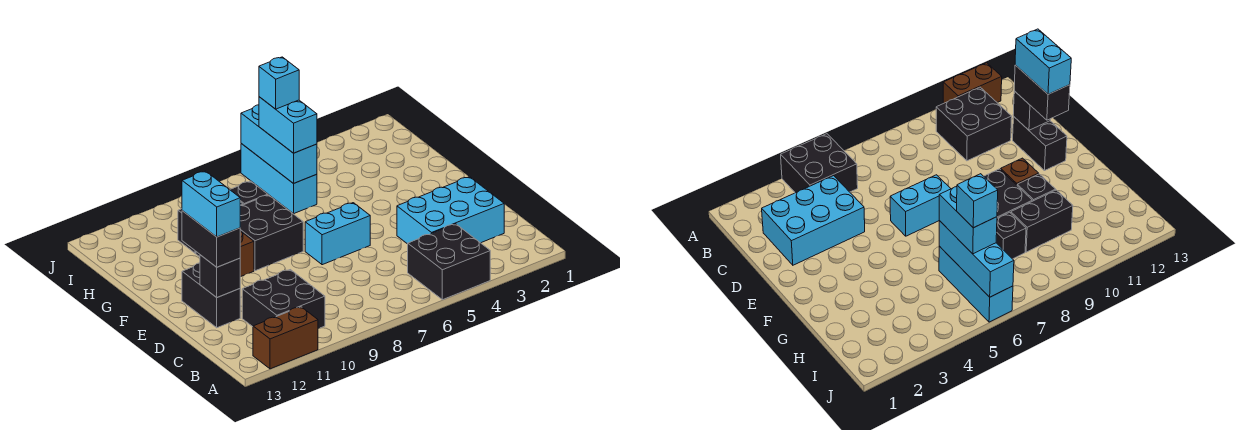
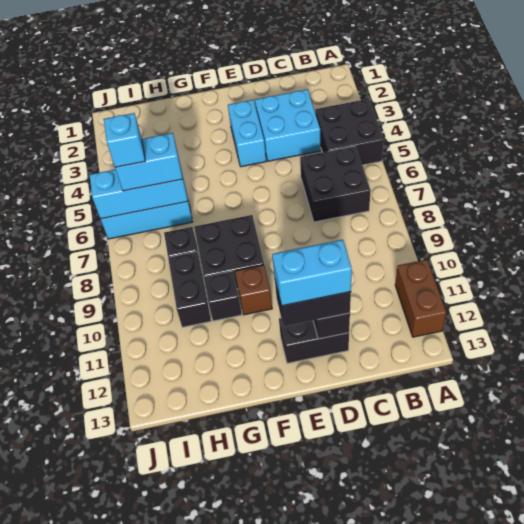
black 2x2 brick [242,270,325,329] -> black 2x2 brick moved to [300,146,371,222]
cyan 2x3 brick [397,177,504,244] -> cyan 2x2 brick [255,89,321,161]
cyan 1x2 brick [305,203,370,265] -> cyan 1x2 brick moved to [228,100,266,167]

